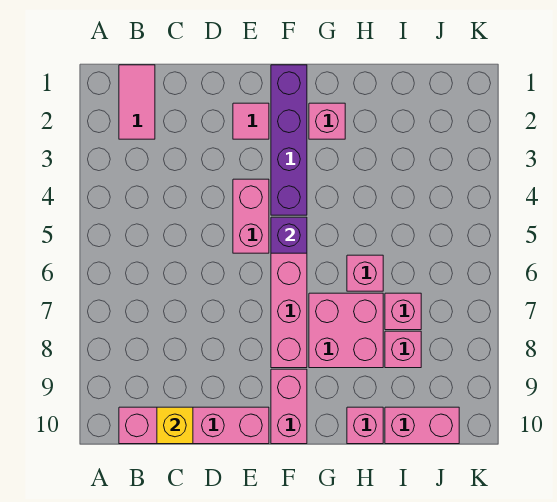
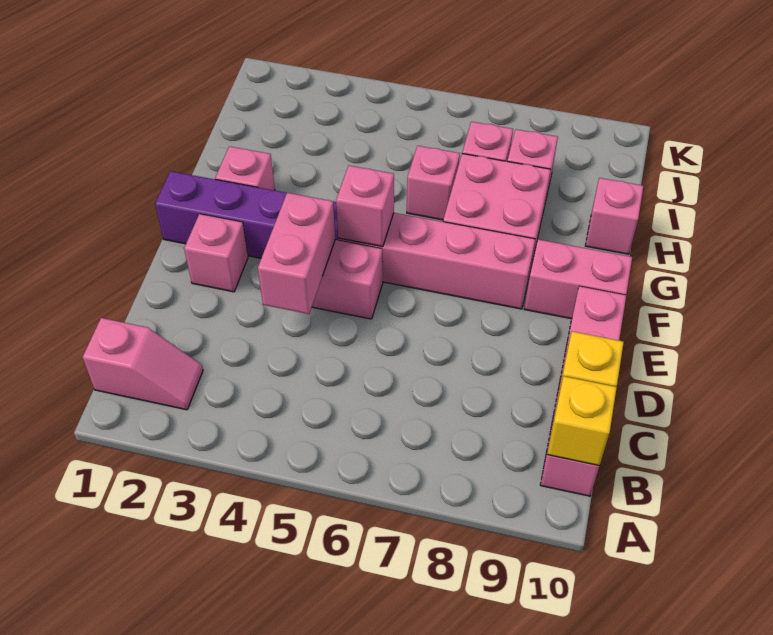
pink 1x2 tile [119,65,155,139] -> pink 1x2 slope [83,318,203,410]
none -> yellow 1x1 brick [547,376,617,466]
pink 1x1 tile [233,103,269,139] -> pink 1x1 brick [184,214,248,292]
purple 1x1 brick [271,217,307,253] -> pink 1x1 brick [336,166,394,246]
pink 1x2 brick [385,407,459,444] -> pink 1x2 brick moved to [258,193,335,314]

